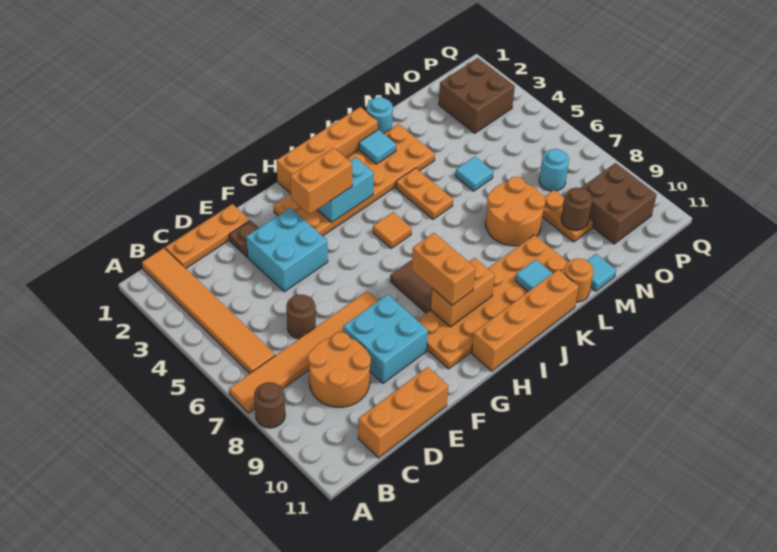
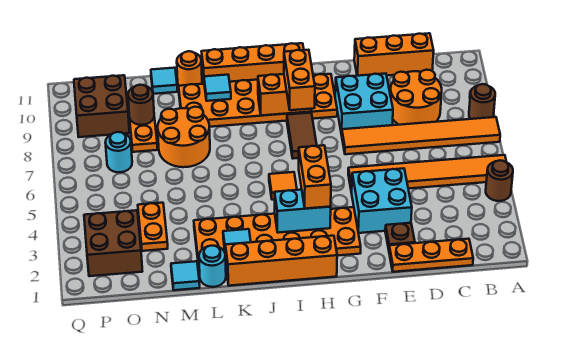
orange 1x6 tile [142,248,275,373] -> orange 1x6 tile turned to [348,155,506,192]
brown 1x1 round brick [286,295,316,339] -> brown 1x1 round brick moved to [486,160,513,201]
orange 1x2 brick [290,148,352,215] -> orange 1x2 brick turned to [299,145,331,209]
orange 1x2 plate [396,168,453,219] -> orange 1x2 plate moved to [138,203,168,251]
cyan 1x1 tile [455,157,493,191] -> cyan 1x1 tile moved to [171,261,200,290]

